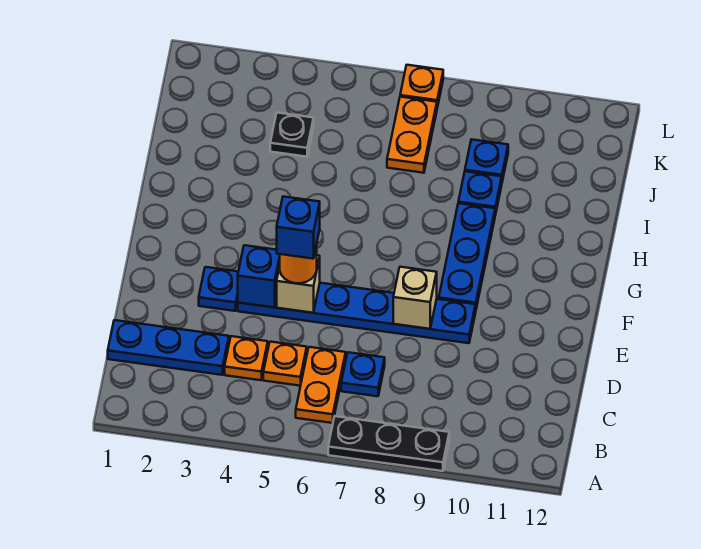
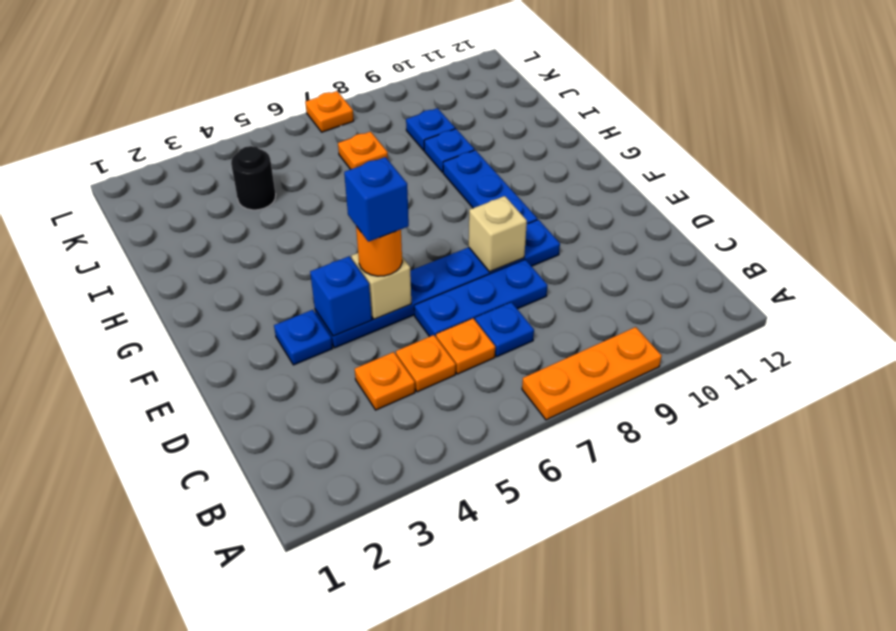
black 1x3 plate [328,416,449,471] -> orange 1x3 plate [522,327,662,420]
orange 1x2 plate [296,347,346,423] -> orange 1x1 plate [436,319,495,374]
blue 1x3 plate [108,320,229,375] -> blue 1x3 plate moved to [414,259,547,337]
black 1x1 plate [270,113,314,157] -> black 1x1 round brick [231,146,276,210]
orange 1x2 plate [387,97,437,173] -> orange 1x1 plate [338,132,388,169]

